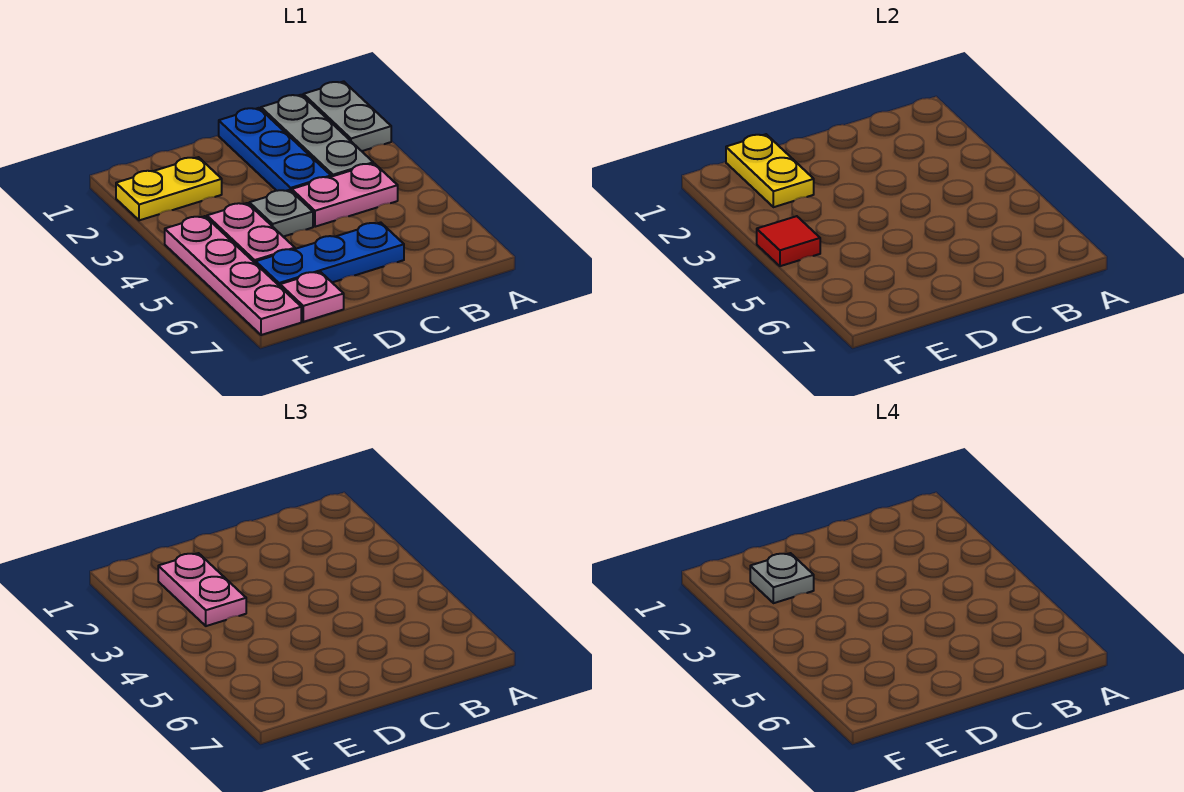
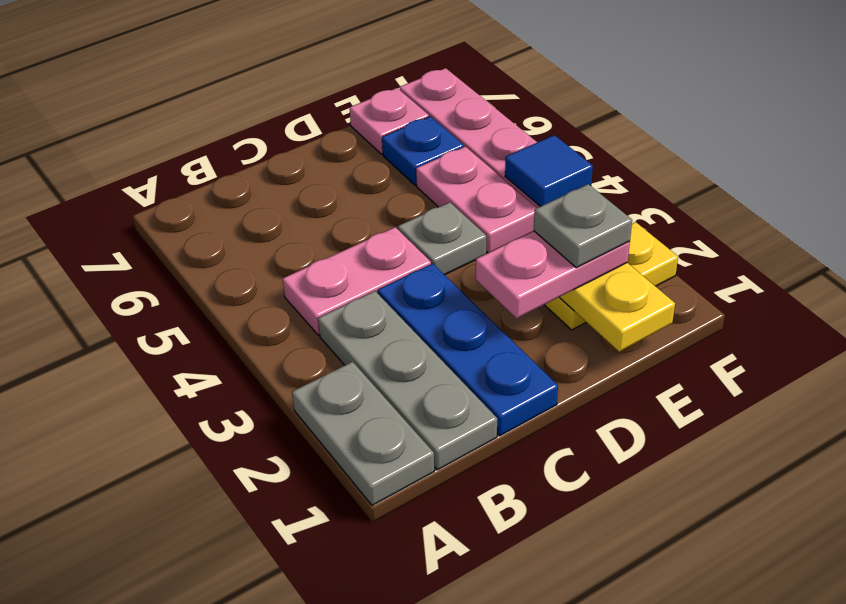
blue 1x3 plate [256,222,404,286] -> blue 1x1 plate [382,116,464,185]
pink 1x2 plate [158,553,246,626] -> pink 1x2 plate turned to [476,231,630,318]
red 1x1 tile [757,216,820,266] -> blue 1x1 tile [505,135,593,207]

